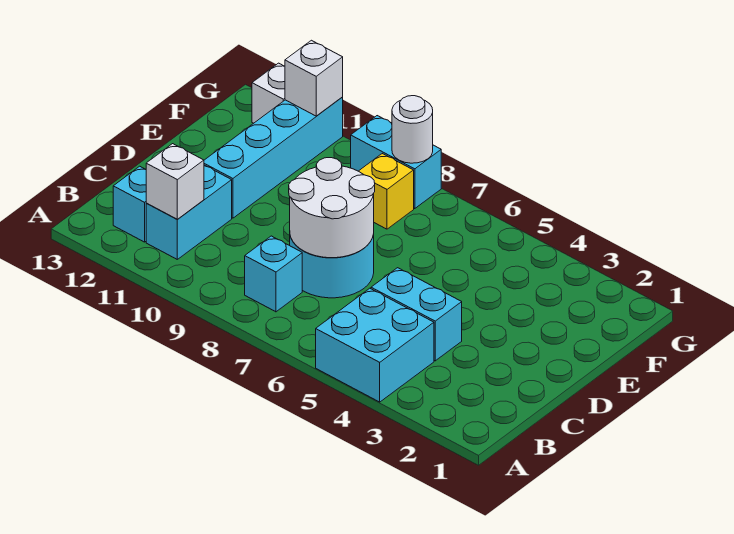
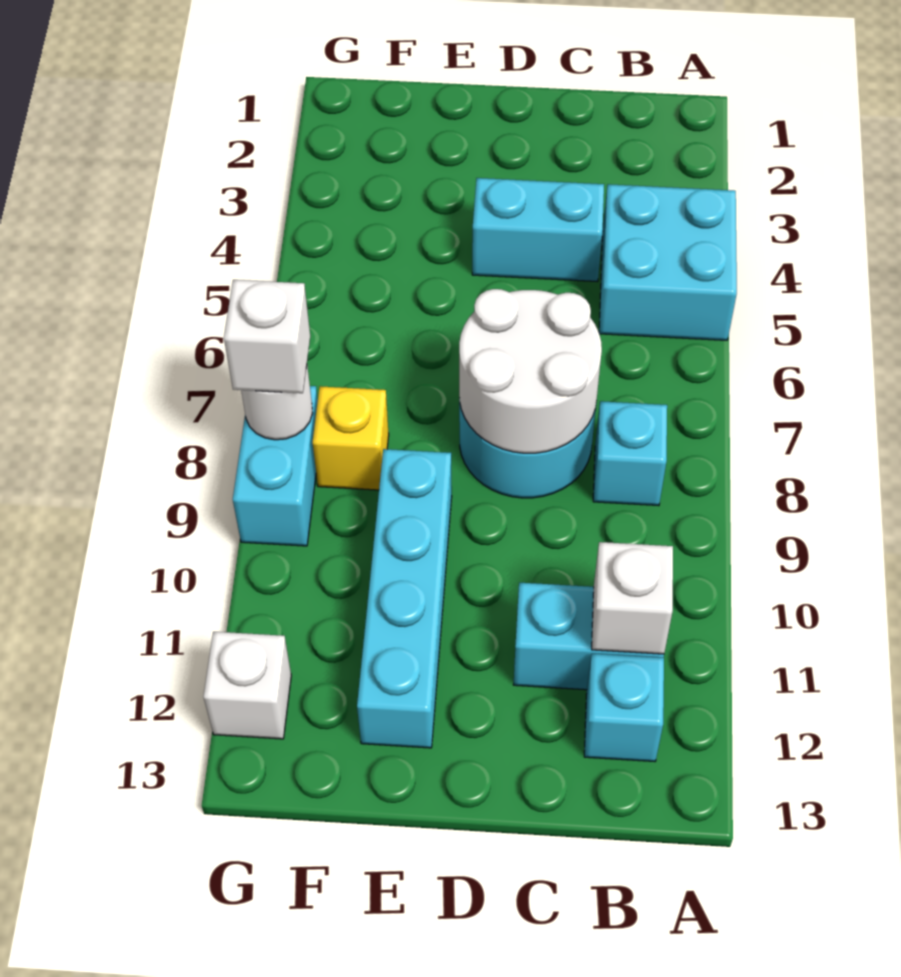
cyan 1x2 brick [371,268,462,361] -> cyan 1x2 brick turned to [472,178,604,282]
cyan 1x4 brick [204,97,343,218] -> cyan 1x4 brick turned to [357,449,452,748]
white 1x1 brick [285,40,343,116] -> white 1x1 brick moved to [224,280,310,393]

